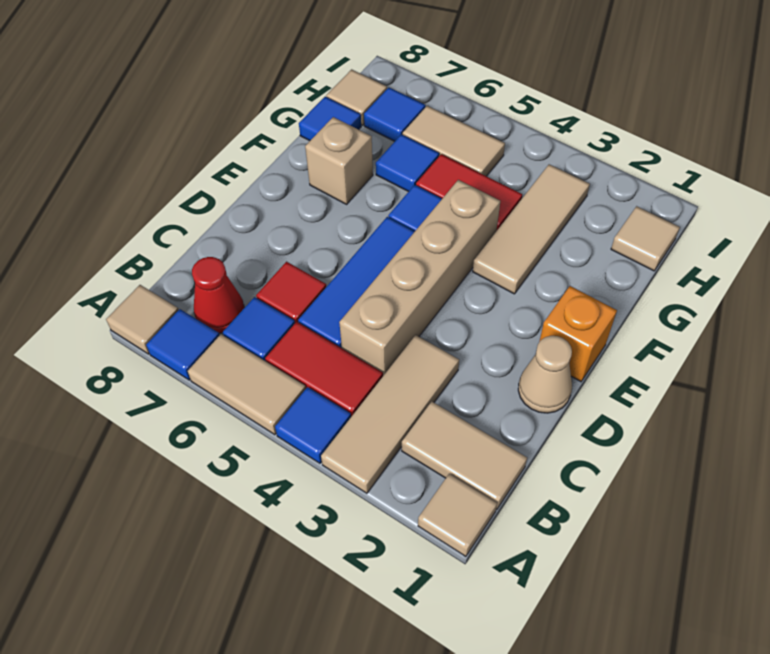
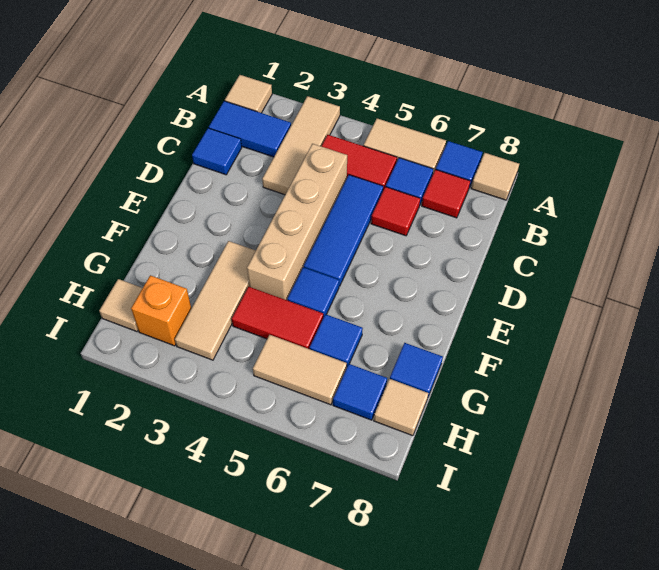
blue 1x1 tile [275,387,351,463] -> blue 1x1 tile moved to [192,128,242,175]
tan 1x2 tile [402,401,527,509] -> blue 1x2 tile [209,101,291,157]
red 1x1 cone [192,257,244,333] -> red 1x1 tile [422,170,470,218]
tan 1x1 cone [518,336,572,413] -> none
orange 1x1 brick [539,286,617,381] -> orange 1x1 brick moved to [131,275,191,346]
tan 1x1 brick [305,117,373,204] -> none

